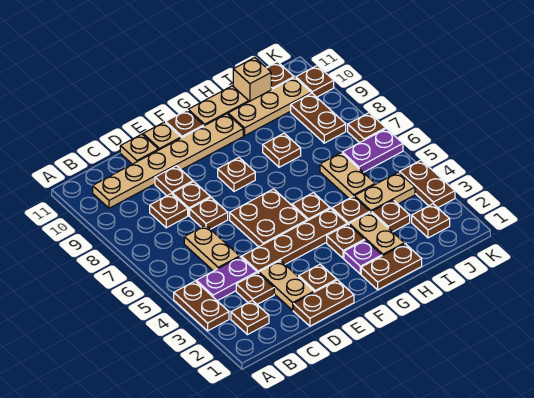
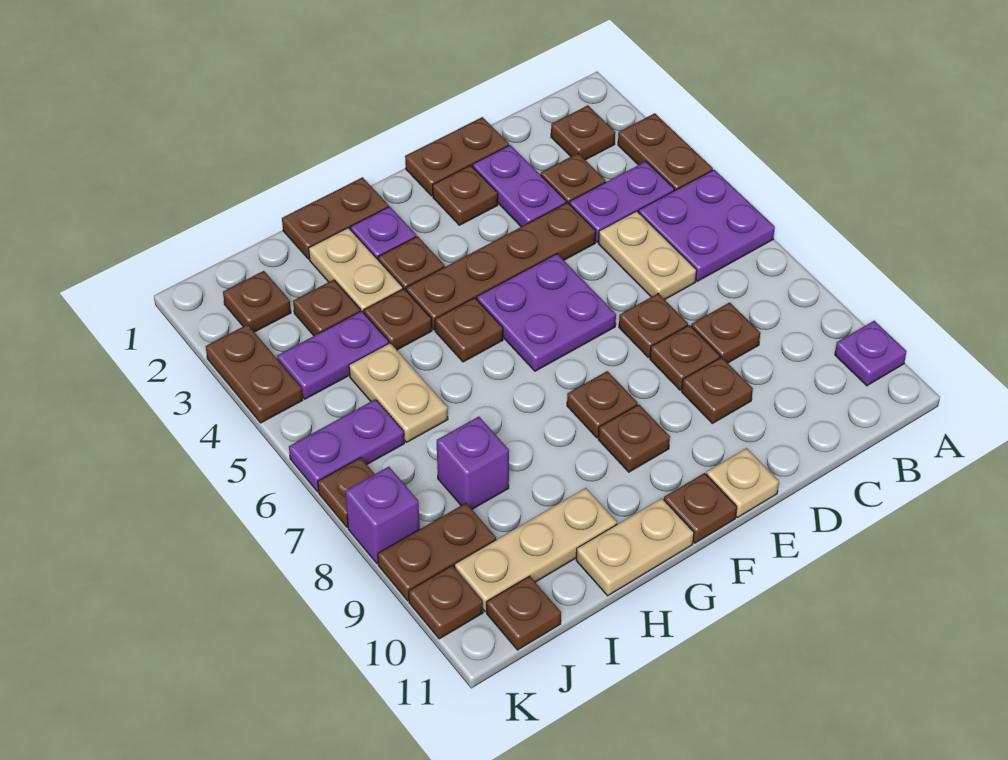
none -> purple 2x2 plate [639,170,775,281]
none -> purple 1x1 plate [835,321,907,386]
tan 1x6 plate [93,114,243,208] -> none
tan 1x2 plate [259,261,314,310] -> purple 1x2 plate [473,145,566,227]
tan 1x1 plate [120,134,158,164] -> none
brown 2x2 plate [230,189,307,247] -> purple 2x2 plate [477,254,616,371]
brown 1x1 plate [263,133,301,167] -> brown 1x1 plate moved to [598,404,670,472]
tan 1x2 plate [354,172,415,213] -> purple 1x2 plate [277,311,389,399]
none -> purple 1x1 brick [437,417,509,509]
tan 1x1 brick [233,58,271,102] -> none
brown 1x2 plate [291,93,346,143] -> brown 1x2 plate turned to [378,503,496,601]
none -> purple 1x1 brick [345,467,420,564]

